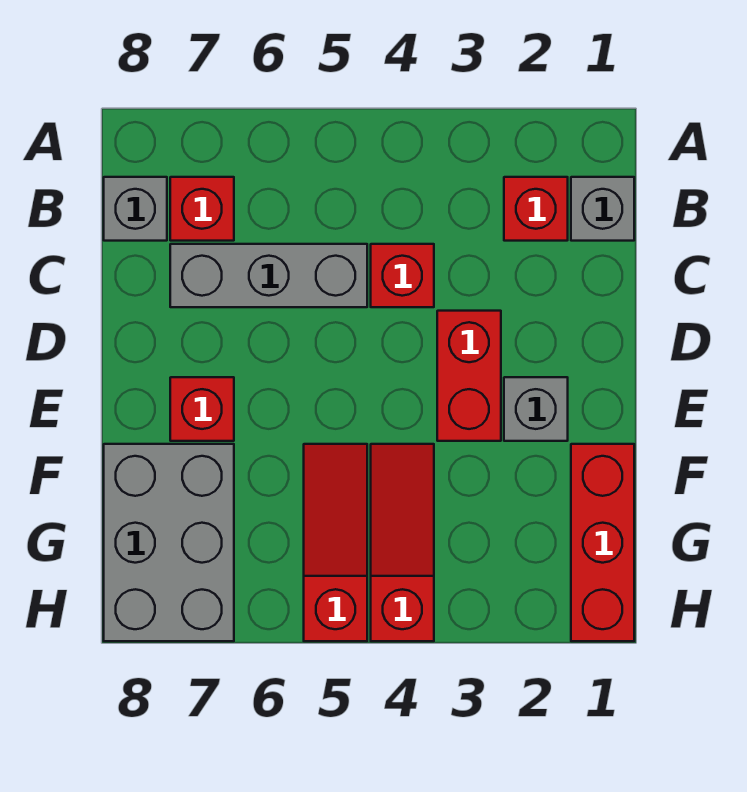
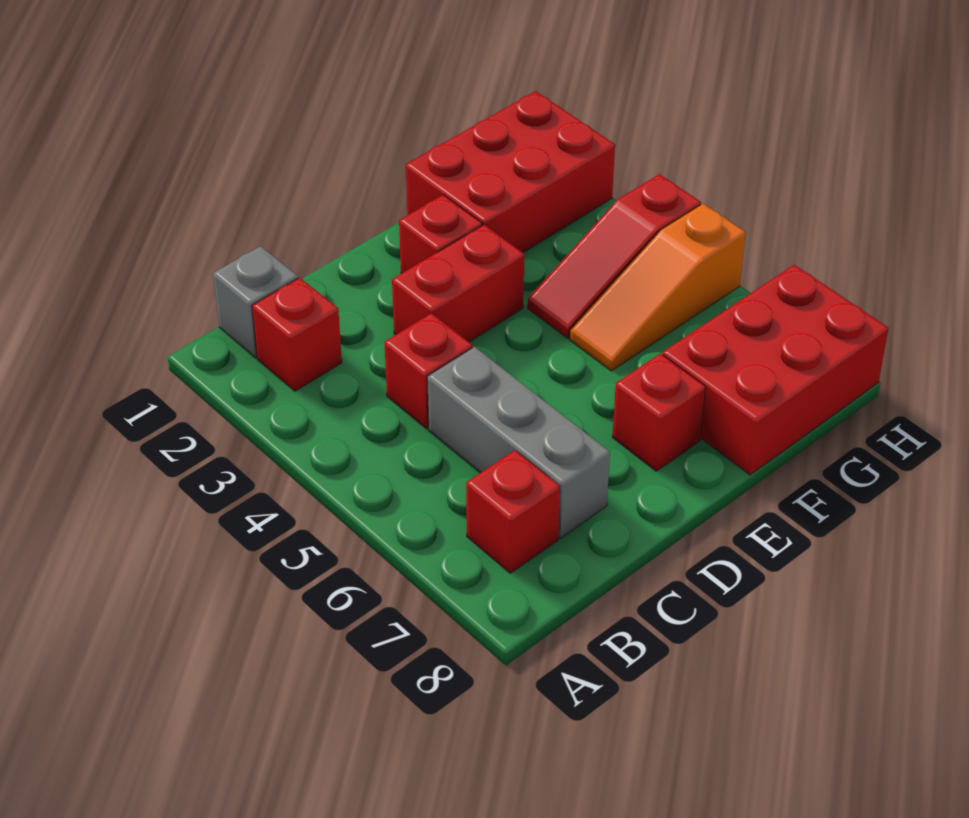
grey 1x1 brick [104,177,167,241] -> none
grey 1x1 brick [504,377,568,441] -> red 1x1 brick [399,195,482,274]
red 1x3 brick [571,444,634,641] -> red 2x3 brick [406,91,615,252]
red 1x3 slope [304,444,367,641] -> orange 1x3 slope [570,204,746,371]
grey 2x3 brick [104,444,234,641] -> red 2x3 brick [663,265,888,475]

